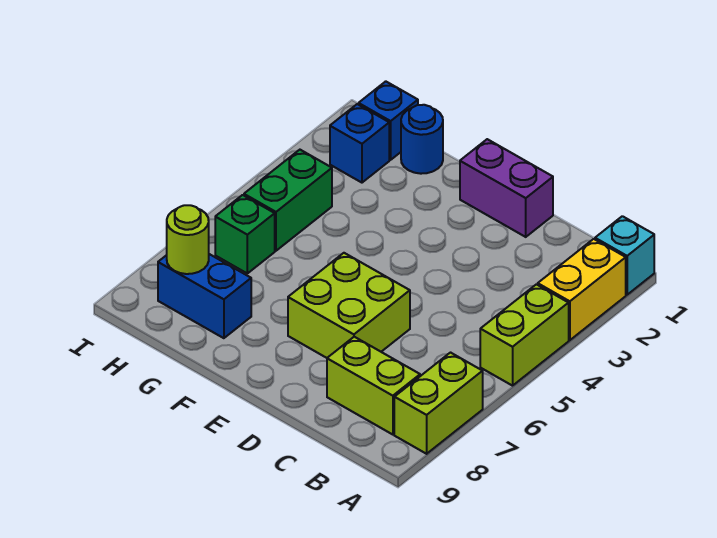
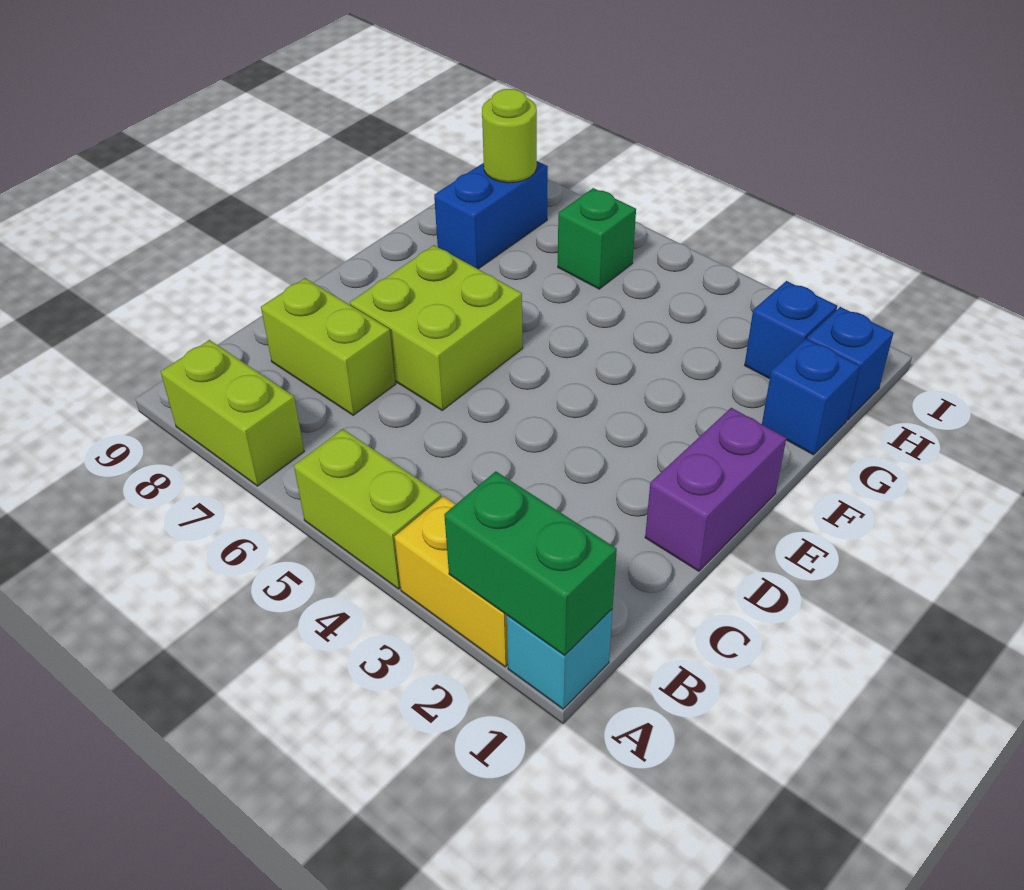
lime 1x2 brick [327,337,420,435] -> lime 1x2 brick turned to [261,278,395,415]
blue 1x1 round brick [401,105,443,174] -> blue 1x1 brick [762,339,860,455]
green 1x2 brick [244,150,332,251] -> green 1x2 brick moved to [444,471,617,655]

